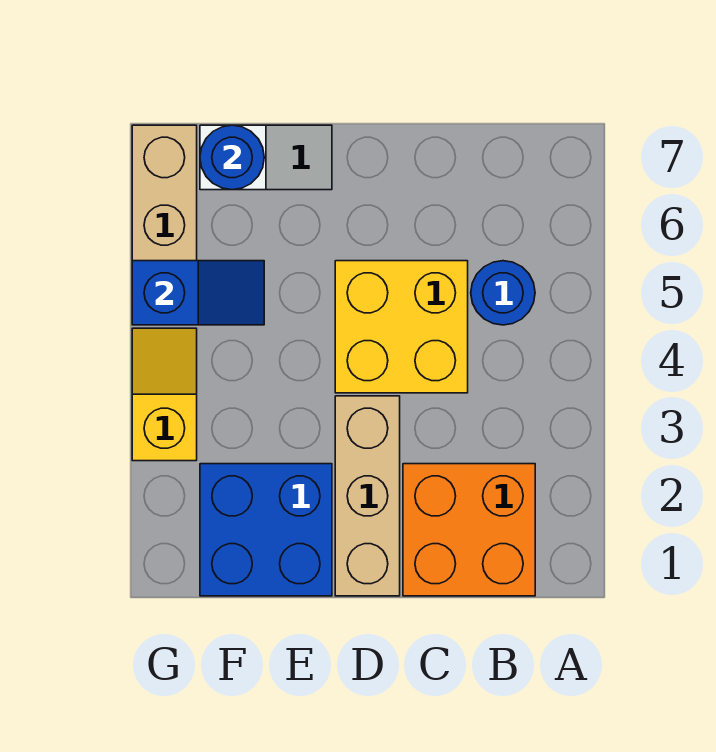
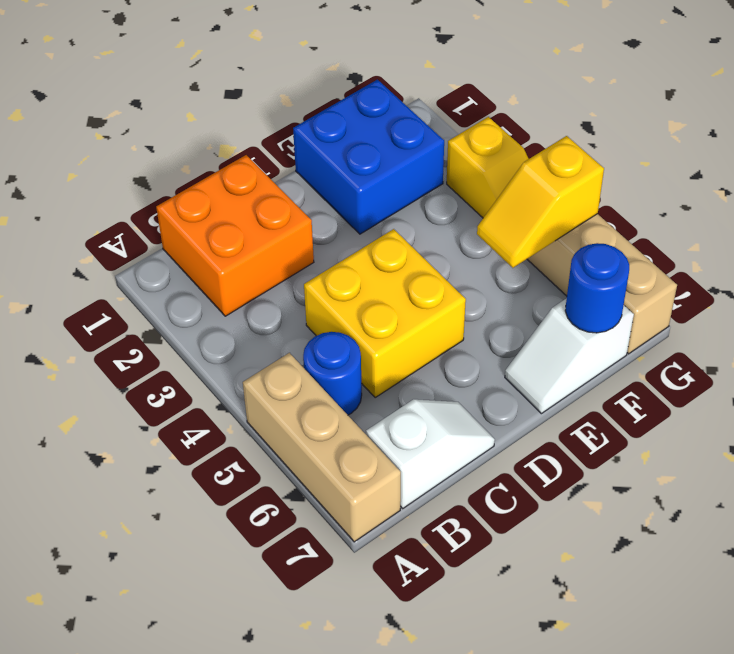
none -> white 1x2 slope [366,399,495,508]
tan 1x3 brick [335,396,400,596] -> tan 1x3 brick moved to [243,353,401,542]
blue 1x2 slope [132,261,264,325] -> yellow 1x2 slope [477,136,604,268]

